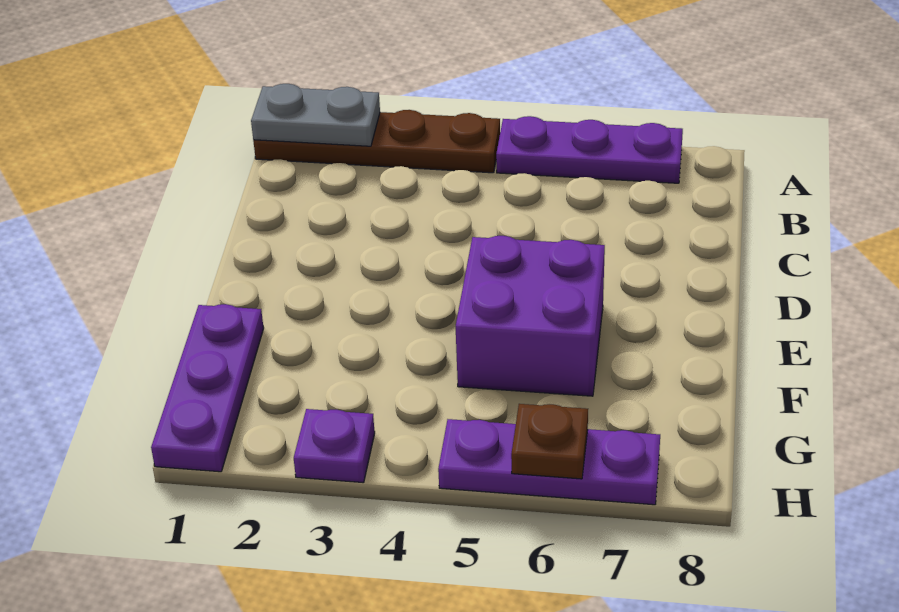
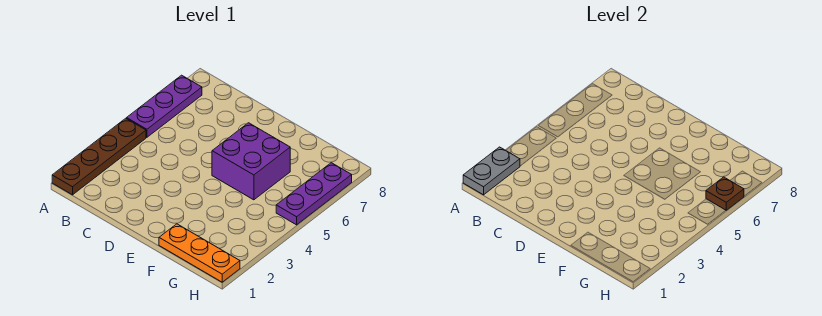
purple 1x3 plate [151,304,264,472] -> orange 1x3 plate [159,224,240,282]
purple 1x1 plate [294,409,375,483] -> none

